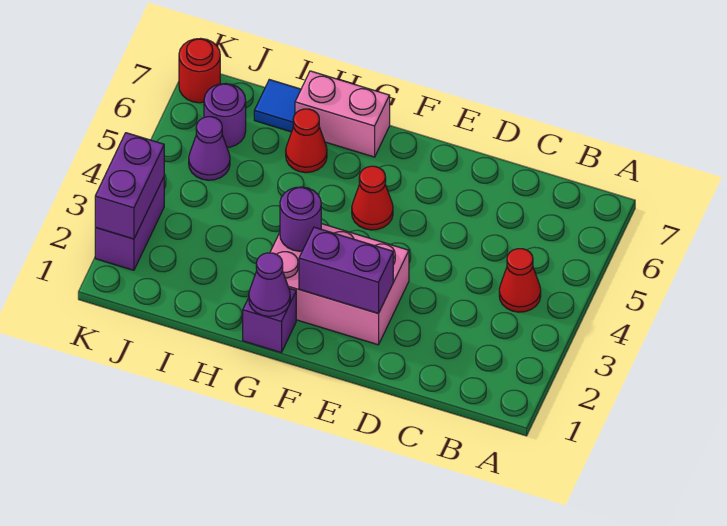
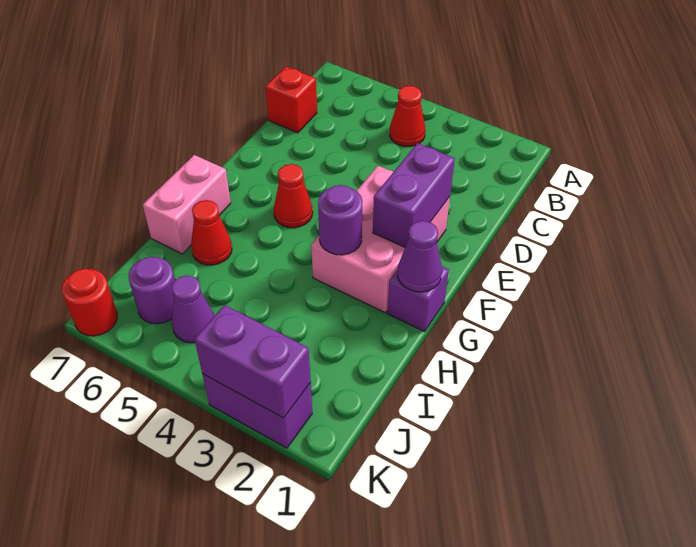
none -> red 1x1 brick [266,67,317,133]
blue 1x1 tile [254,80,301,132] -> none

